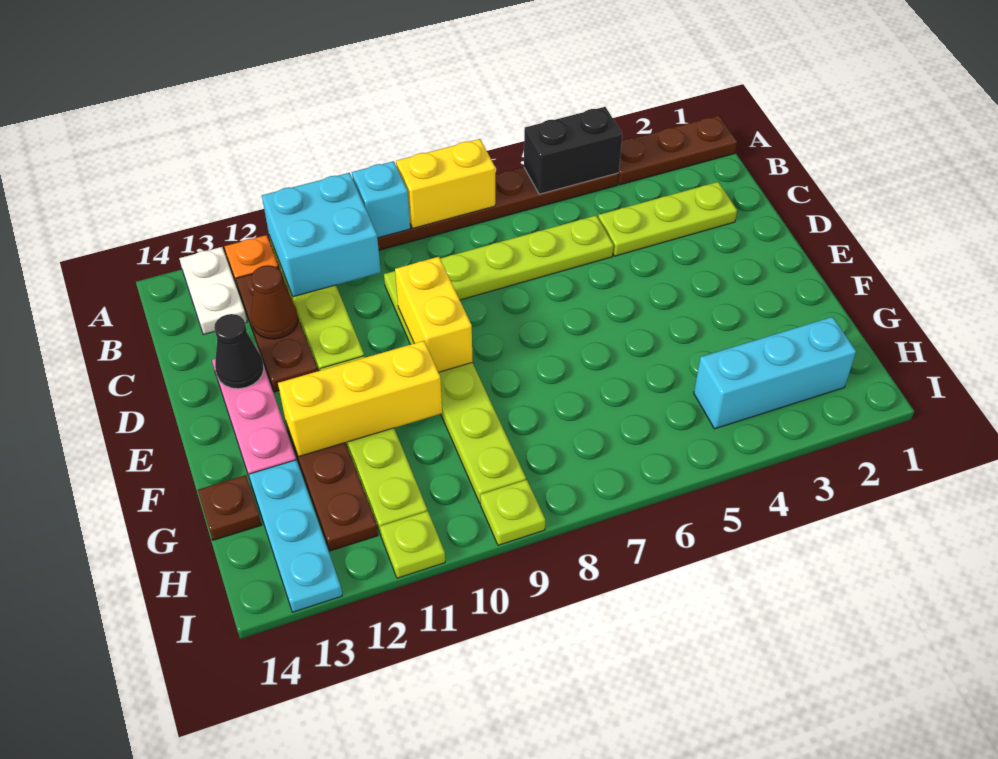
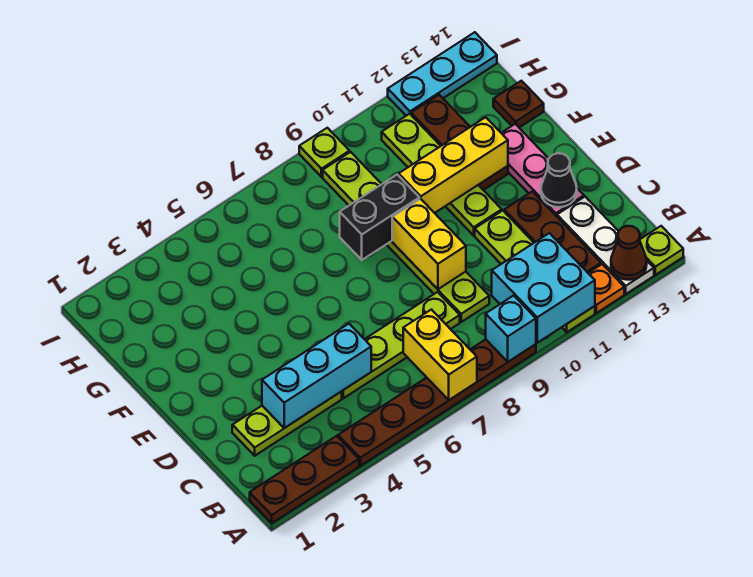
black 1x2 brick [524,107,622,194] -> black 1x2 brick moved to [340,175,419,260]
yellow 1x2 brick [396,139,495,228] -> yellow 1x2 brick turned to [403,310,477,400]
white 1x2 plate [179,247,247,335] -> white 1x3 plate [557,197,654,294]
brown 1x1 cone [251,265,298,339] -> brown 1x1 cone moved to [611,226,647,280]
cyan 1x3 plate [249,460,342,612] -> cyan 1x3 plate turned to [388,32,497,116]
cyan 1x3 brick [694,317,856,429] -> cyan 1x3 brick moved to [262,324,371,428]
lime 1x1 plate [380,511,445,578] -> lime 1x1 plate moved to [640,226,683,275]

